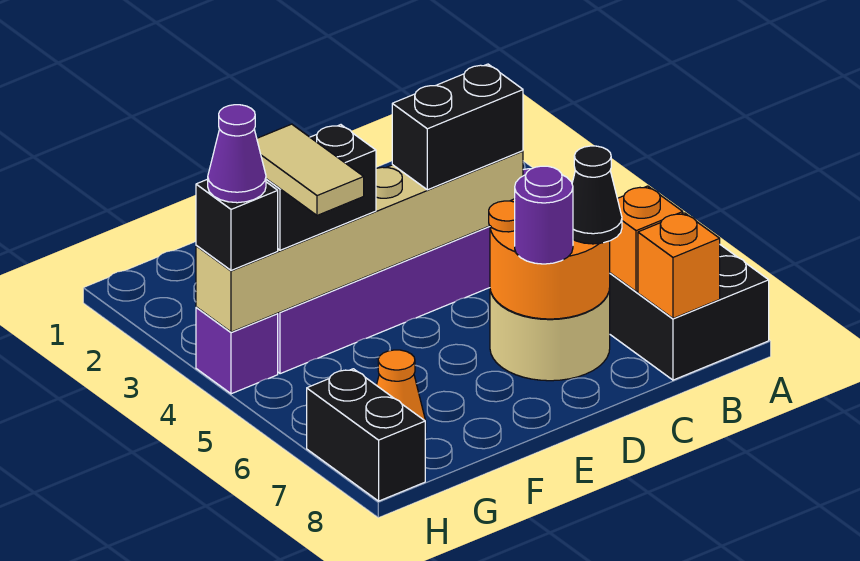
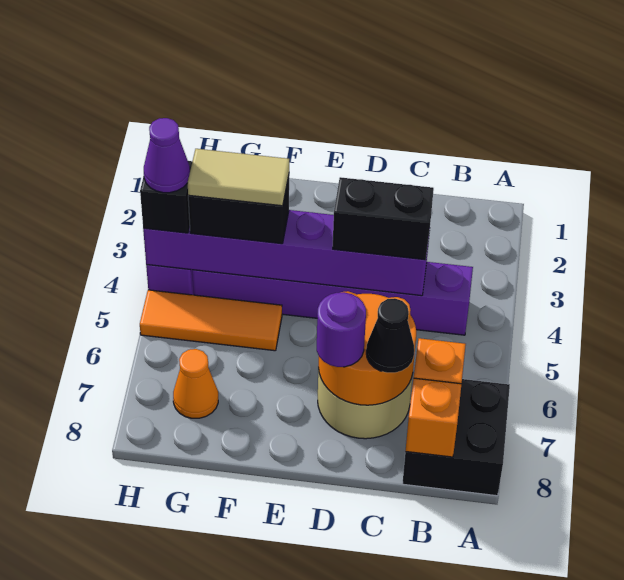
tan 1x6 brick [196,151,523,332] -> purple 1x6 brick [143,210,430,296]
none -> orange 1x3 tile [140,290,282,351]
tan 1x2 tile [257,124,364,215] -> tan 1x2 tile turned to [188,149,289,206]
black 1x2 brick [307,369,425,501] -> none

